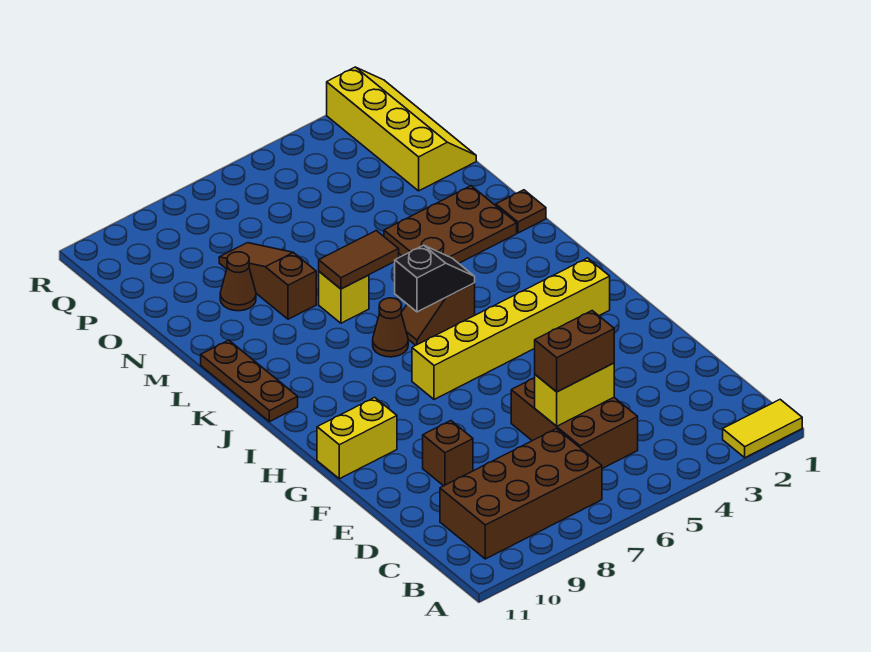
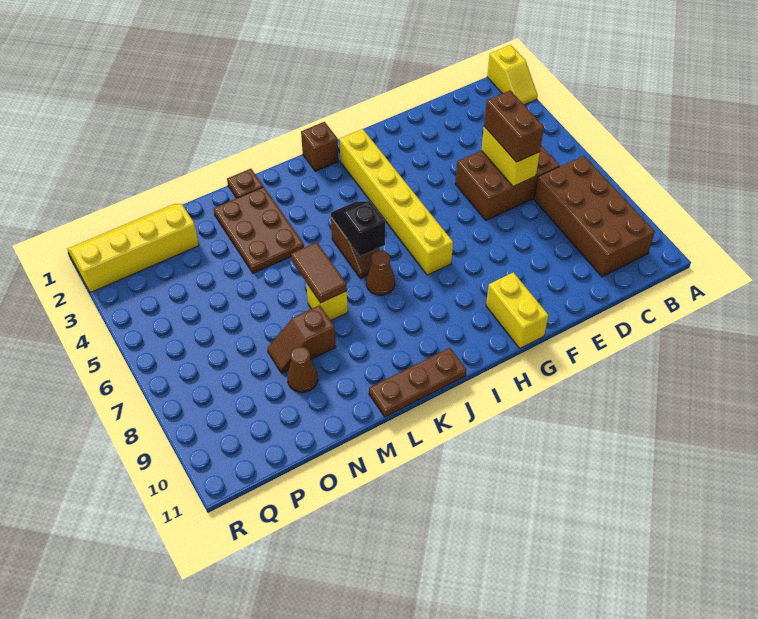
yellow 1x2 tile [723,400,802,458] -> yellow 1x2 slope [487,45,538,105]
brown 1x1 brick [423,421,473,486] -> brown 1x1 brick moved to [301,122,338,171]
brown 1x3 slope [219,243,316,319] -> brown 1x2 slope [267,305,336,373]

